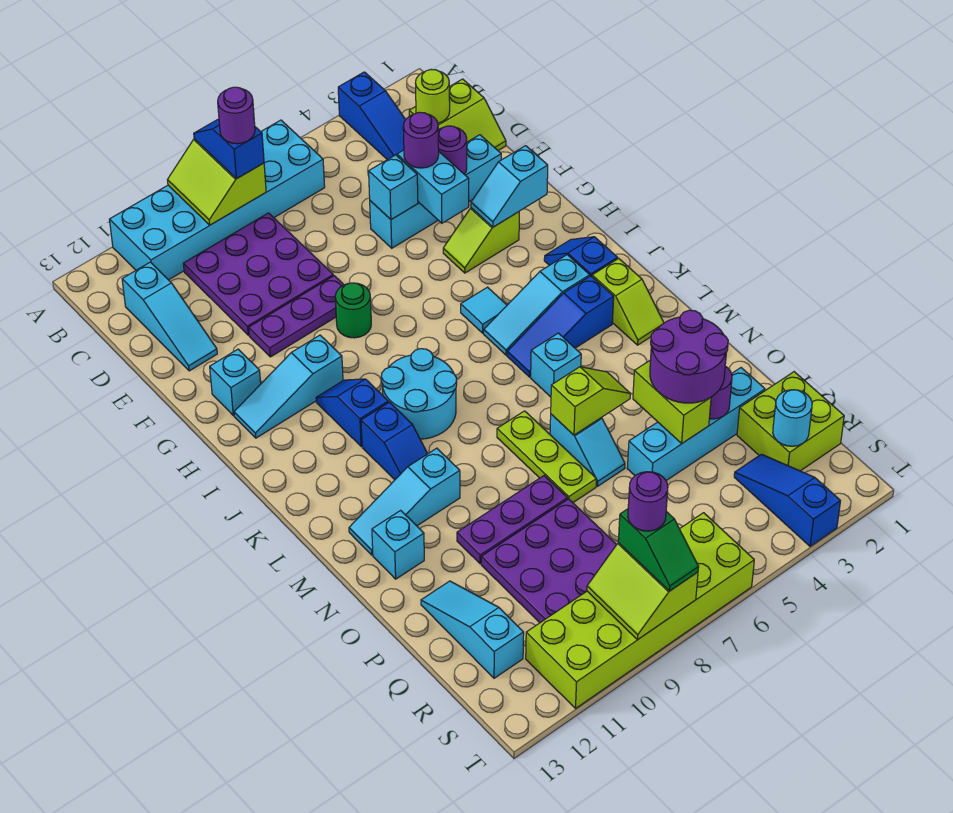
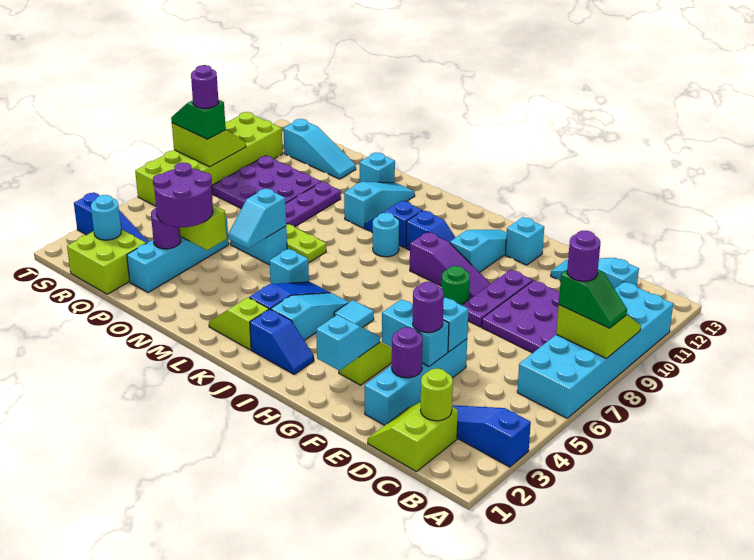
blue 1x2 slope [194,119,264,179] -> green 1x2 slope [559,270,627,328]
none -> purple 1x3 slope [410,232,490,299]
cyan 2x2 round brick [381,349,457,439] -> cyan 1x1 round brick [373,213,399,257]
lime 1x2 slope [551,367,631,435] -> cyan 1x2 slope [228,189,286,249]

